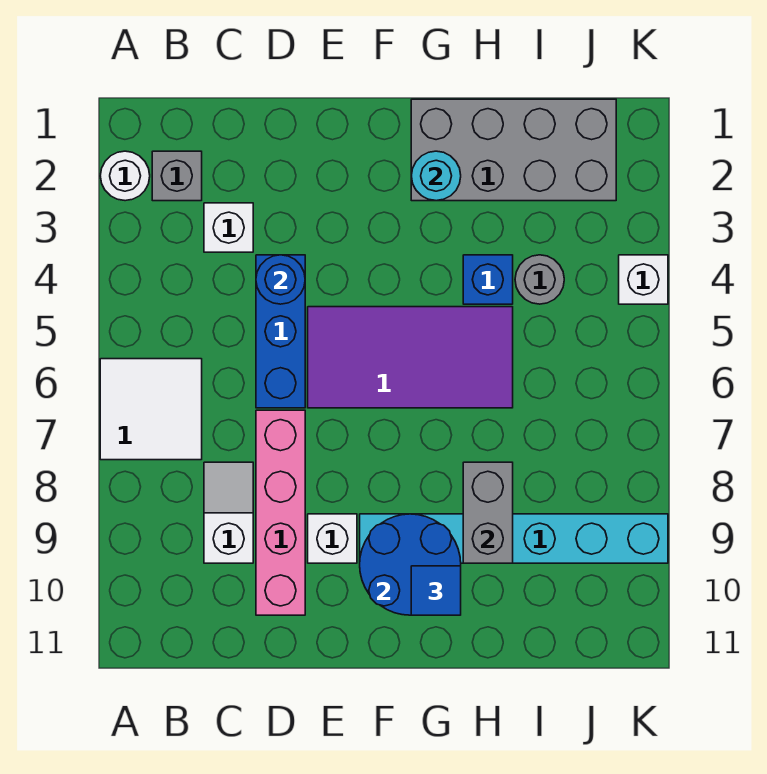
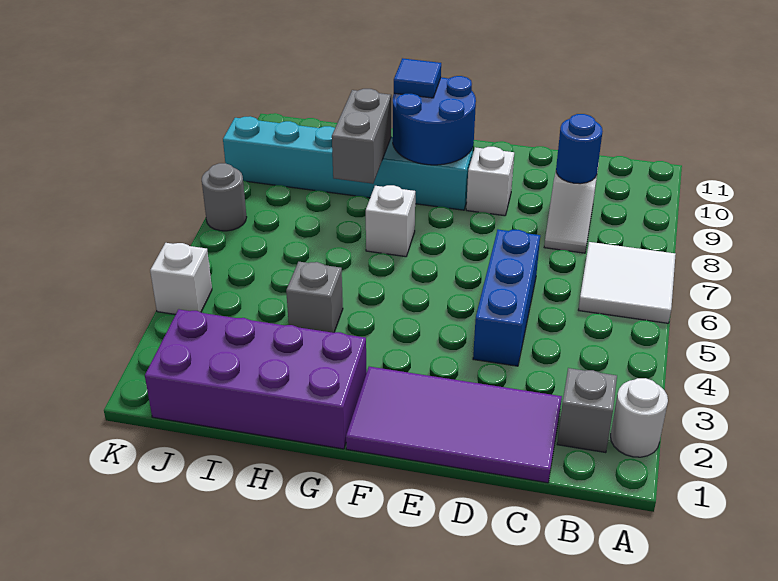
white 1x1 brick [204,203,253,252] -> white 1x1 brick moved to [366,185,415,257]
blue 1x1 round brick [256,255,305,304] -> blue 1x1 round brick moved to [556,114,603,184]
pink 1x4 brick [256,410,305,615] -> none
purple 2x4 tile [308,307,513,408] -> purple 2x4 tile moved to [346,367,562,483]
grey 2x4 brick [411,99,616,201] -> purple 2x4 brick [145,309,367,449]
cyan 1x1 round brick [411,151,461,201] -> none
blue 1x1 brick [463,255,513,304] -> grey 1x1 brick [286,262,343,333]
grey 1x1 round brick [515,255,564,304] -> grey 1x1 round brick moved to [202,163,247,231]

